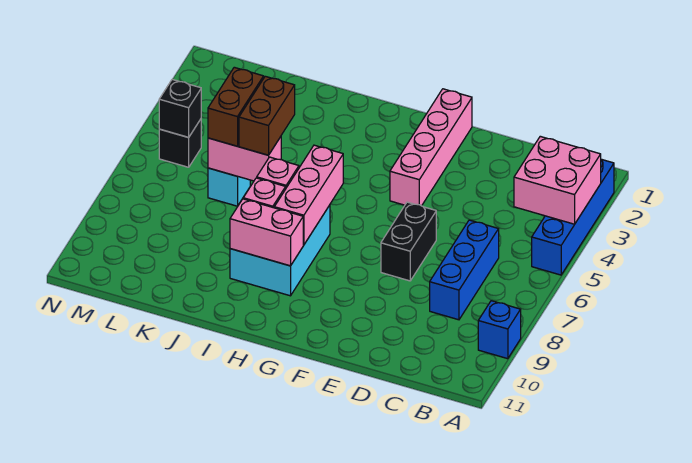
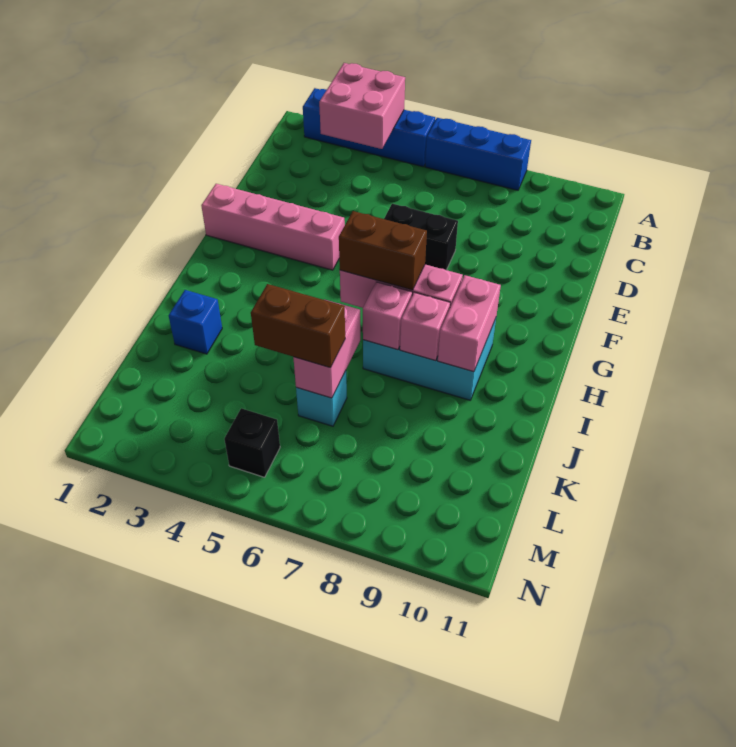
blue 1x1 brick [478,301,521,359] -> blue 1x1 brick moved to [169,290,222,354]
blue 1x3 brick [430,220,499,320] -> blue 1x3 brick moved to [425,118,531,190]
brown 1x2 brick [239,76,295,155] -> brown 1x2 brick moved to [339,211,427,290]
black 1x1 brick [159,79,201,137] -> none

